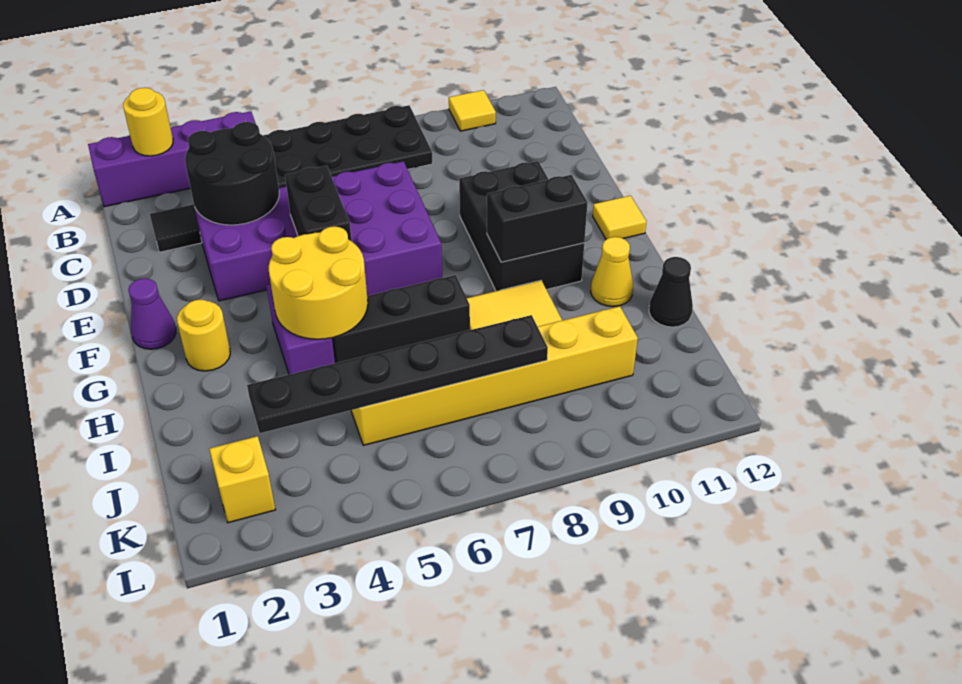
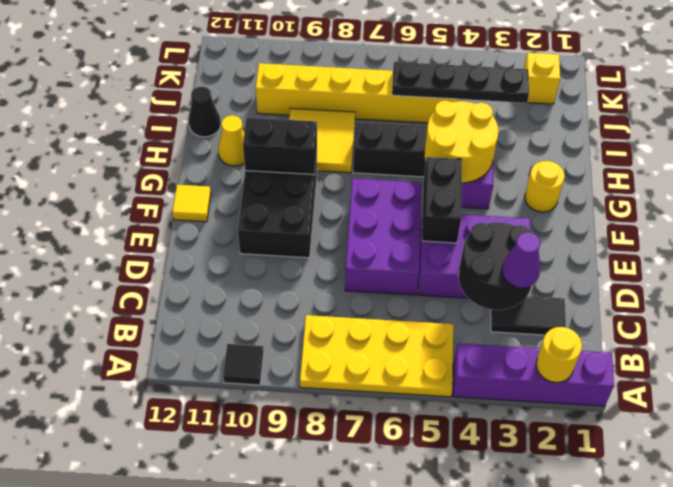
black 2x4 plate [263,105,433,188] -> yellow 2x4 plate [300,315,453,397]
yellow 1x1 tile [449,90,496,131] -> black 1x1 tile [223,344,264,385]
purple 1x1 cone [128,278,176,349] -> purple 1x1 cone moved to [502,232,541,288]
black 1x6 plate [247,315,548,433] -> black 1x4 plate [392,62,529,103]

